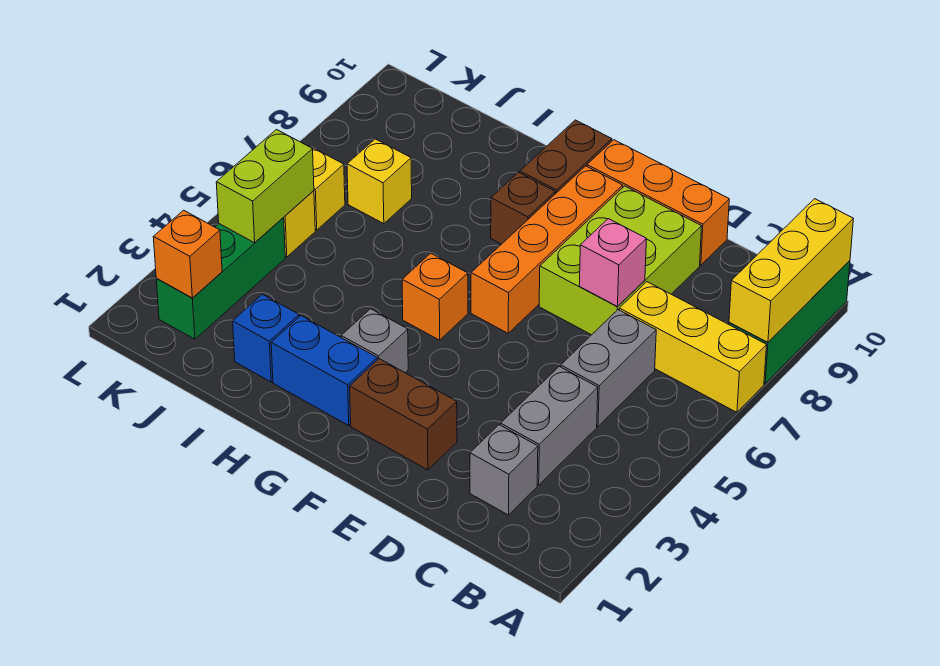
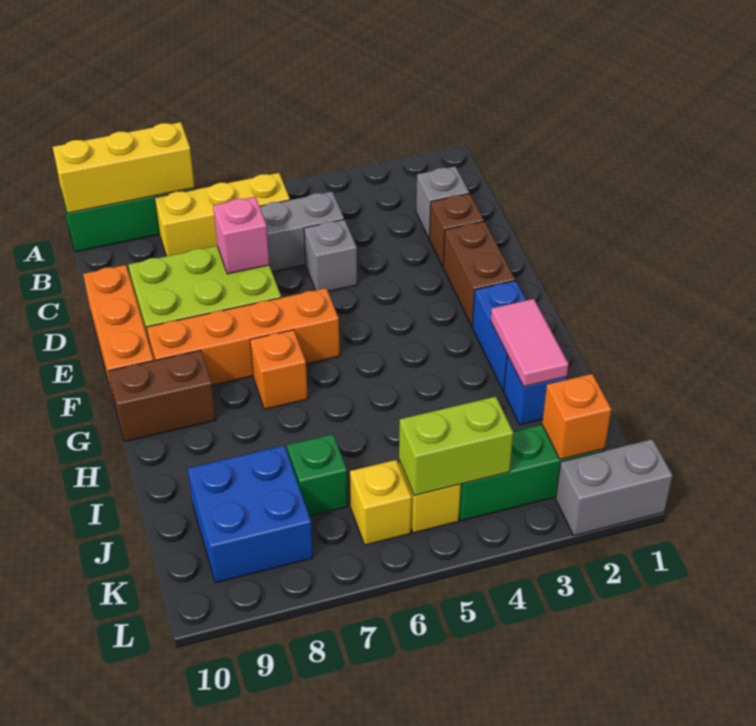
yellow 1x3 brick [619,282,767,412] -> yellow 1x3 brick turned to [155,173,290,256]
grey 1x2 brick [501,366,598,485] -> grey 1x2 brick moved to [556,439,673,536]
grey 1x1 brick [341,309,408,373] -> grey 1x1 brick moved to [304,219,357,291]
orange 1x1 brick [402,253,468,340] -> orange 1x1 brick moved to [250,330,308,409]
brown 1x1 brick [491,172,555,244] -> brown 1x1 brick moved to [429,193,484,266]
none -> pink 1x2 tile [491,299,569,387]
yellow 1x1 brick [347,139,412,224] -> green 1x1 brick [287,434,348,516]
none -> blue 2x2 brick [188,446,313,583]

